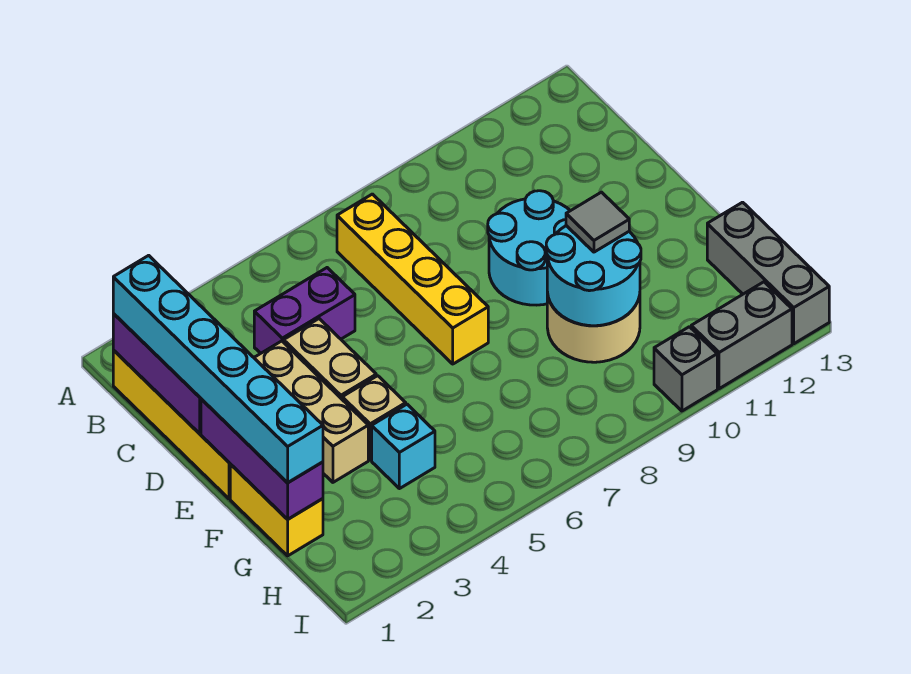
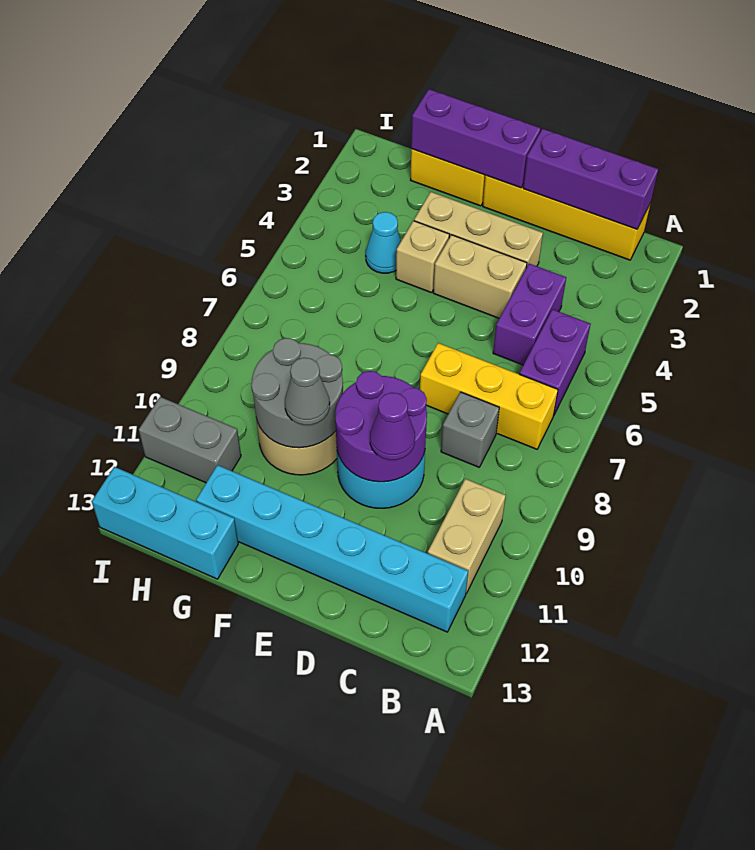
cyan 1x6 brick [113,255,323,483] -> cyan 1x6 brick moved to [196,465,468,632]
none -> purple 1x2 brick [520,309,590,416]
yellow 1x4 brick [337,194,488,364] -> yellow 1x3 brick [420,343,558,449]
none -> tan 1x2 brick [428,479,506,593]
none -> purple 2x2 round brick [335,371,427,482]
none -> purple 1x1 cone [370,393,415,460]
cyan 2x2 round brick [546,226,641,326] -> grey 2x2 round brick [251,338,343,448]
grey 1x1 tile [566,192,629,252] -> grey 1x1 cone [285,358,330,425]
cyan 1x1 brick [372,404,435,489] -> cyan 1x1 cone [366,212,401,273]
grey 1x3 brick [707,202,829,344] -> cyan 1x3 brick [92,467,238,579]
grey 1x1 brick [654,327,717,411] -> grey 1x1 brick moved to [441,392,499,467]
grey 1x2 brick [691,282,792,389] -> grey 1x2 brick turned to [139,397,241,483]

